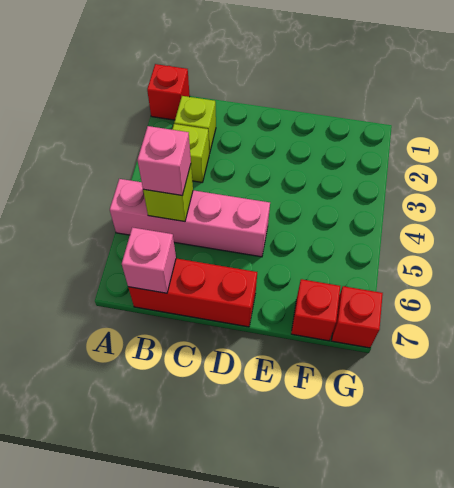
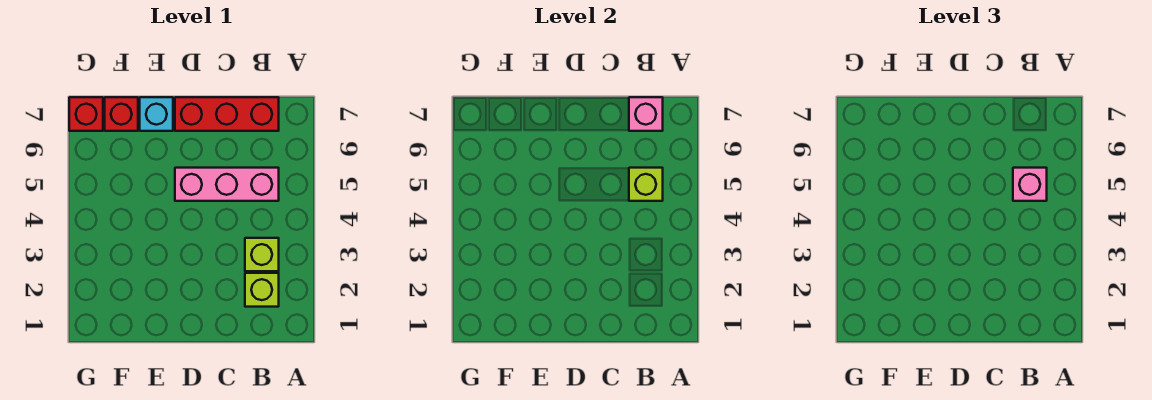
red 1x1 brick [147,64,190,120] -> none
pink 1x4 brick [110,179,270,257] -> pink 1x3 brick [175,168,279,201]
none -> cyan 1x1 brick [140,97,173,131]

